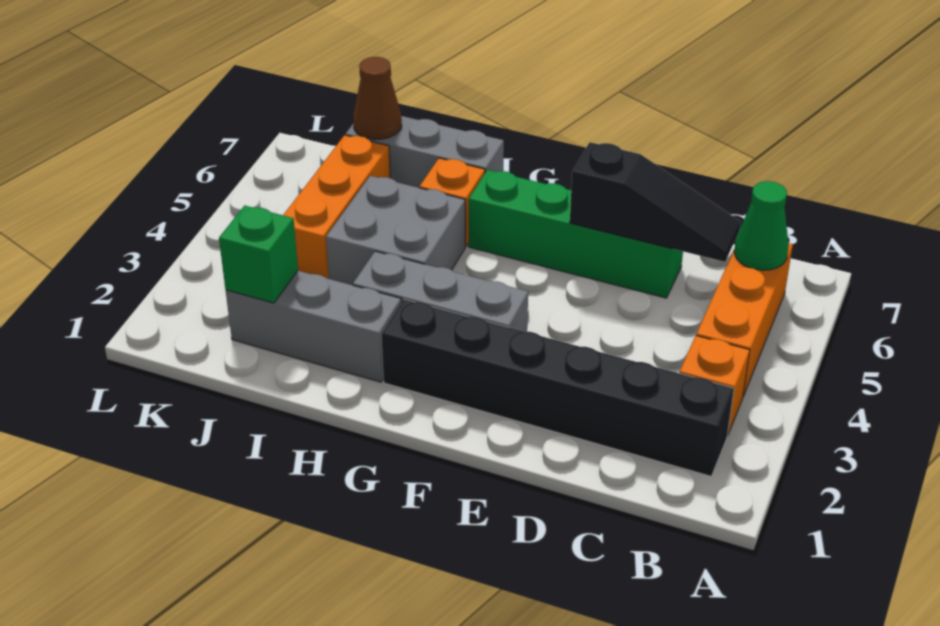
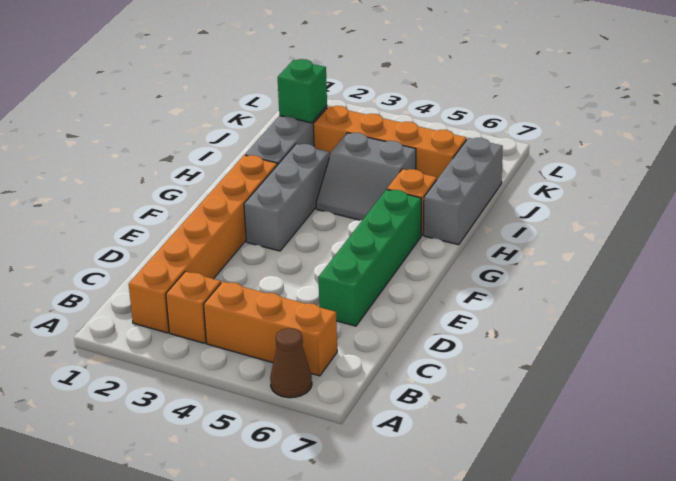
black 1x6 brick [382,299,734,476] -> orange 1x6 brick [129,155,277,333]
green 1x1 cone [734,181,789,270] -> none
black 1x3 slope [570,142,741,262] -> none
grey 2x2 brick [326,176,465,285] -> grey 2x2 slope [316,133,416,220]
orange 1x3 brick [283,135,390,279] -> orange 1x4 brick [313,106,467,179]
brown 1x1 cone [353,57,402,140] -> brown 1x1 cone moved to [270,328,312,398]

